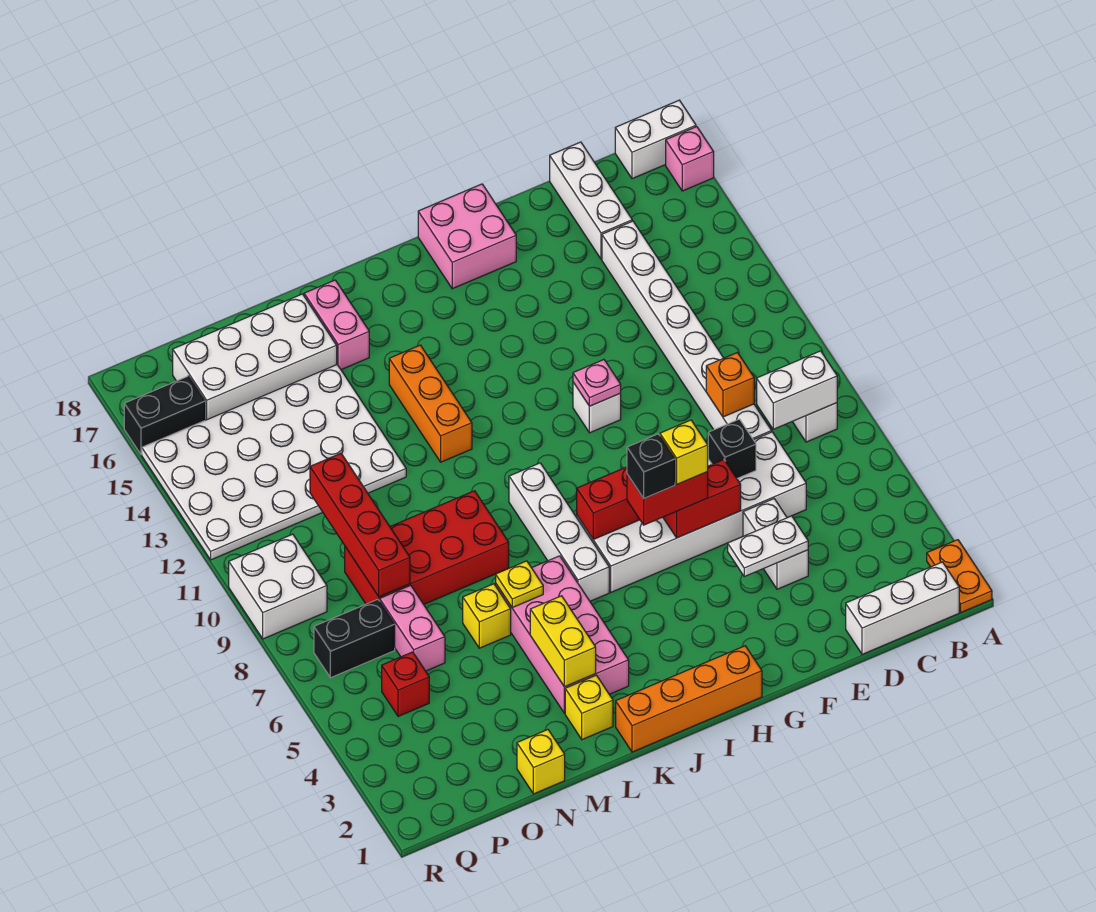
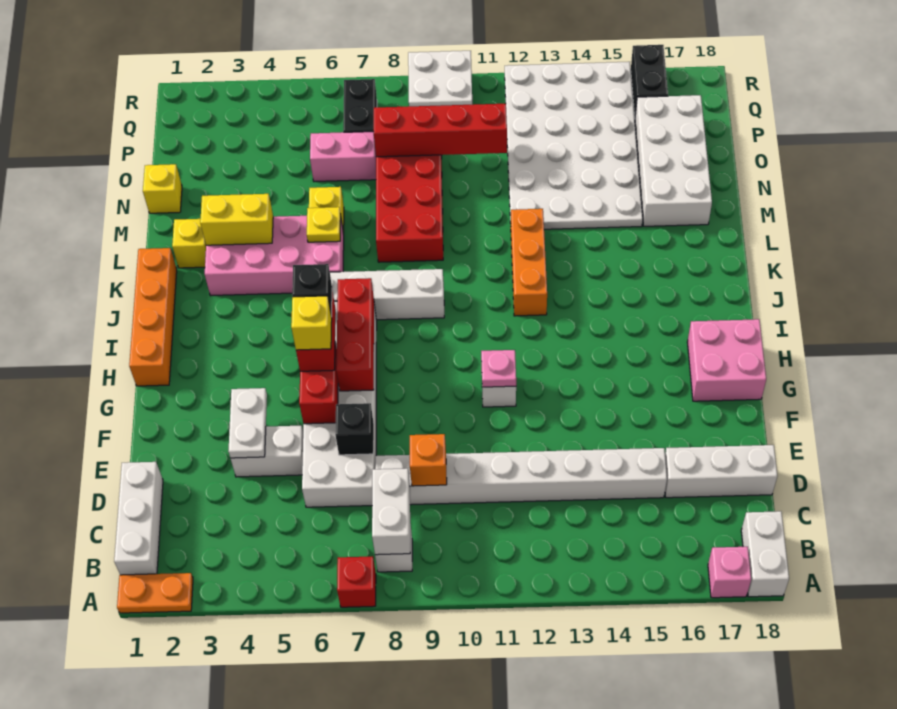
orange 1x3 brick [389,345,472,462] -> orange 1x3 brick turned to [511,209,547,316]
pink 1x2 brick [304,280,369,370] -> none
red 1x1 brick [382,652,429,716] -> red 1x1 brick moved to [337,556,376,607]

